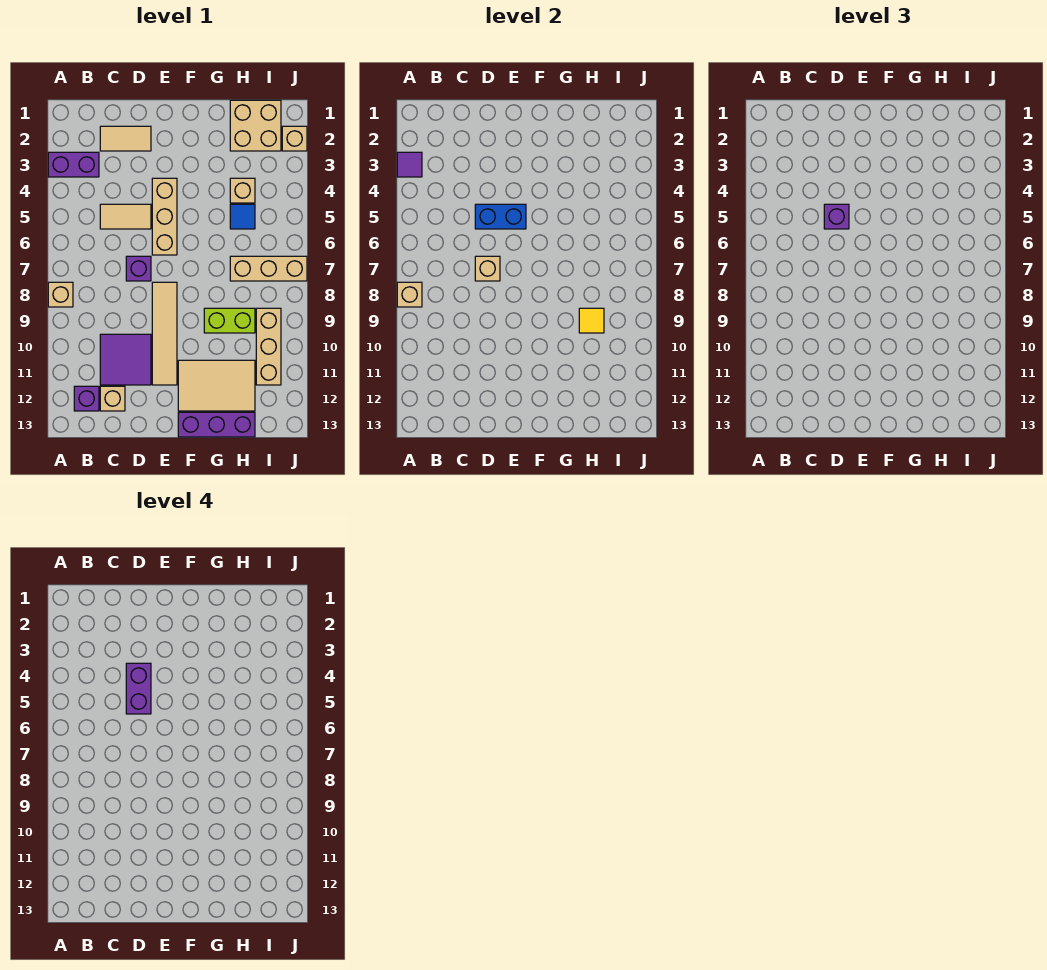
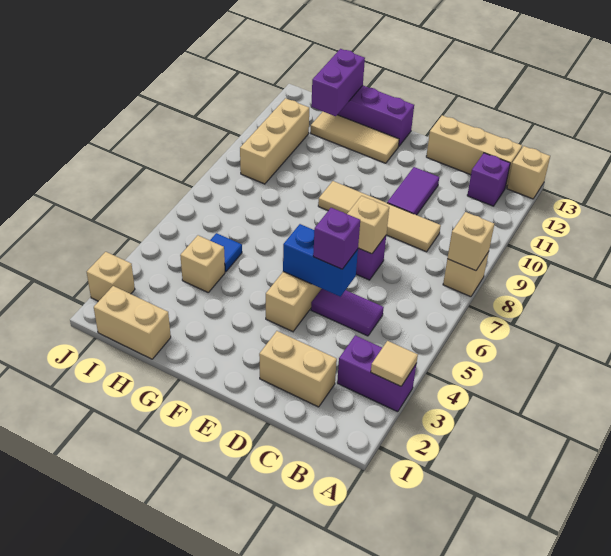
purple 1x1 tile [397,152,422,177] -> tan 1x1 tile [371,341,418,386]
tan 1x2 tile [100,126,151,151] -> tan 1x2 brick [259,331,337,407]
tan 1x2 tile [100,204,151,229] -> purple 1x2 tile [311,289,384,336]
purple 2x2 tile [100,334,151,385] -> purple 1x2 tile [387,167,439,215]
tan 1x1 brick [100,386,125,411] -> tan 1x1 brick moved to [507,146,550,199]
purple 1x2 brick [126,663,151,714] -> purple 1x2 brick moved to [311,49,365,116]
tan 1x4 tile [152,282,177,385] -> tan 1x4 tile turned to [318,181,441,252]
tan 2x3 tile [178,360,255,411] -> tan 1x3 tile [311,112,399,163]
lime 1x2 brick [204,308,255,333] -> none
tan 2x2 brick [230,100,281,151] -> tan 1x2 brick [94,286,171,359]
tan 1x3 brick [230,256,307,281] -> tan 1x3 brick moved to [426,115,522,188]
yellow 1x1 tile [579,308,604,333] -> none

